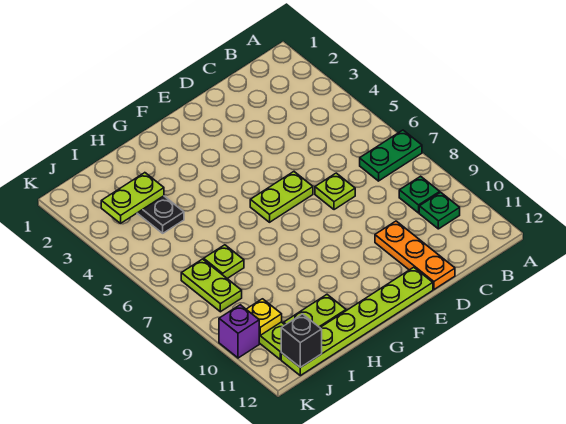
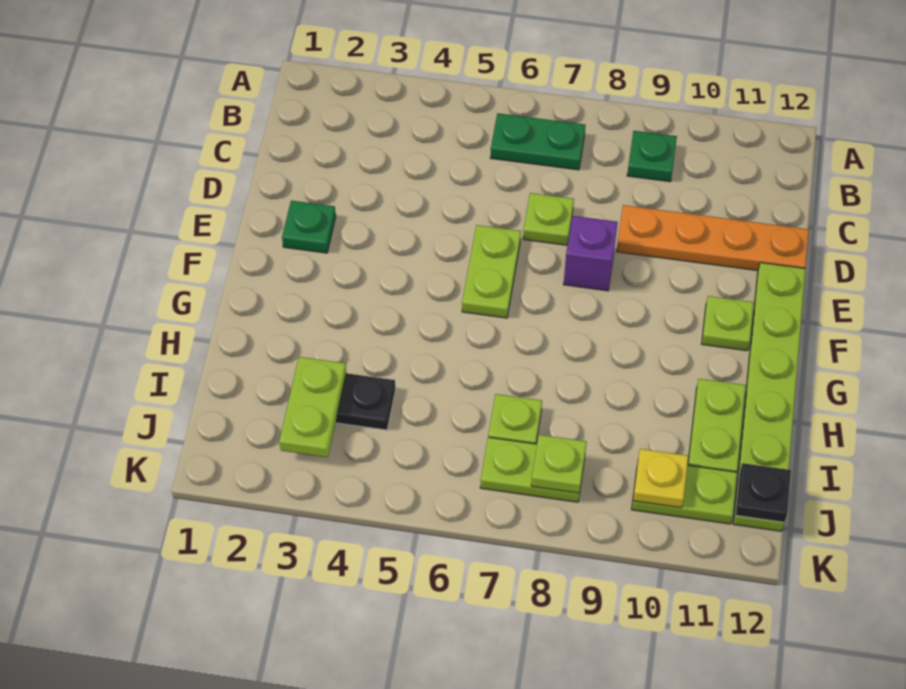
green 1x2 plate [360,130,422,181] -> green 1x2 plate turned to [490,113,586,170]
green 1x1 plate [419,192,460,229] -> green 1x1 plate moved to [282,201,336,253]
orange 1x3 plate [375,221,455,289] -> orange 1x4 plate [616,205,809,271]
none -> lime 1x1 plate [702,296,754,351]
none -> lime 1x1 plate [531,435,587,493]
black 1x1 brick [281,314,322,367] -> black 1x1 plate [736,463,791,522]
purple 1x1 brick [219,305,259,358] -> purple 1x1 brick moved to [564,216,618,291]

